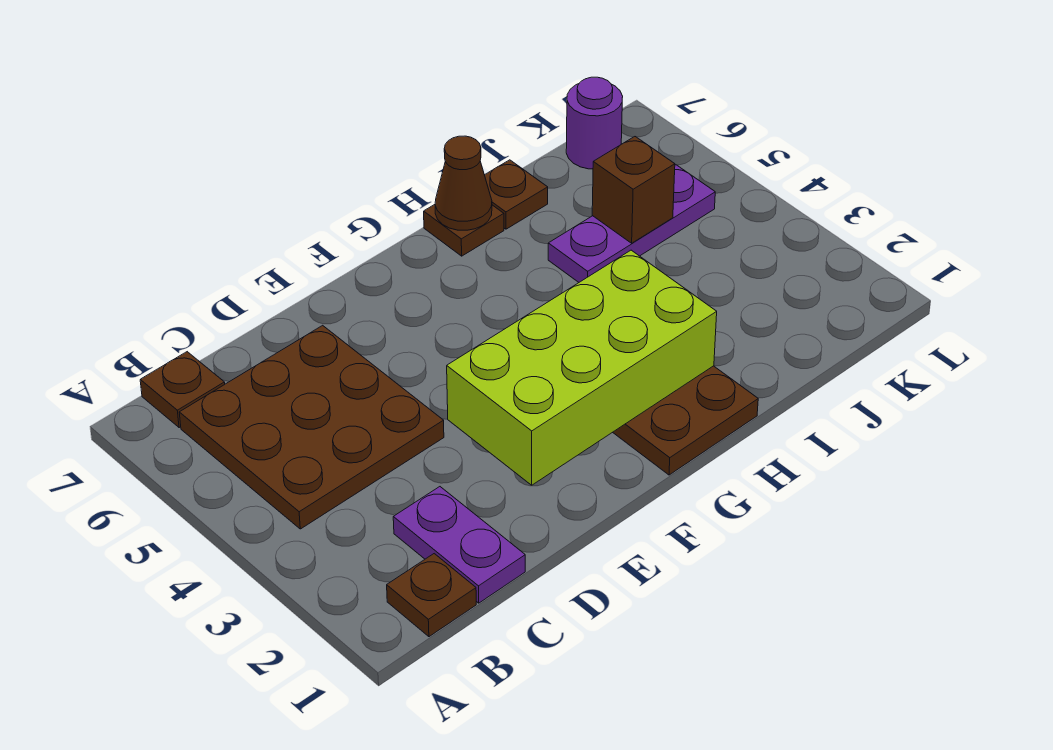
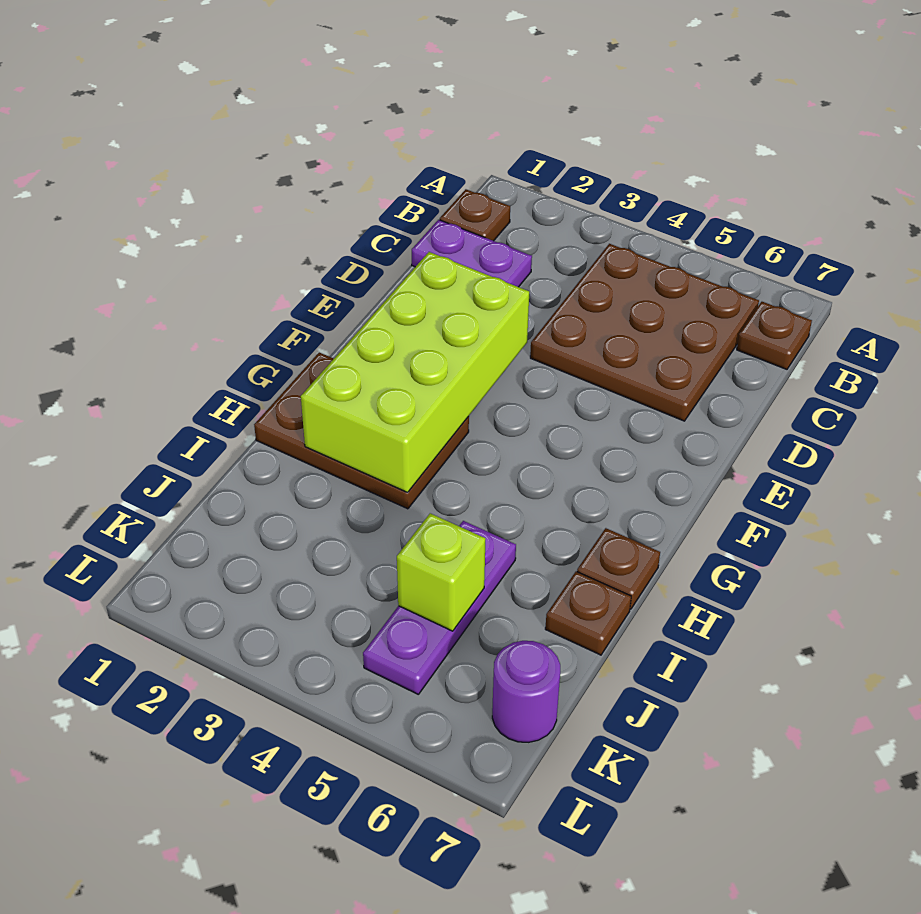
brown 1x1 cone [435,136,492,230] -> none
brown 1x1 brick [592,137,675,243] -> lime 1x1 brick [397,513,485,631]

